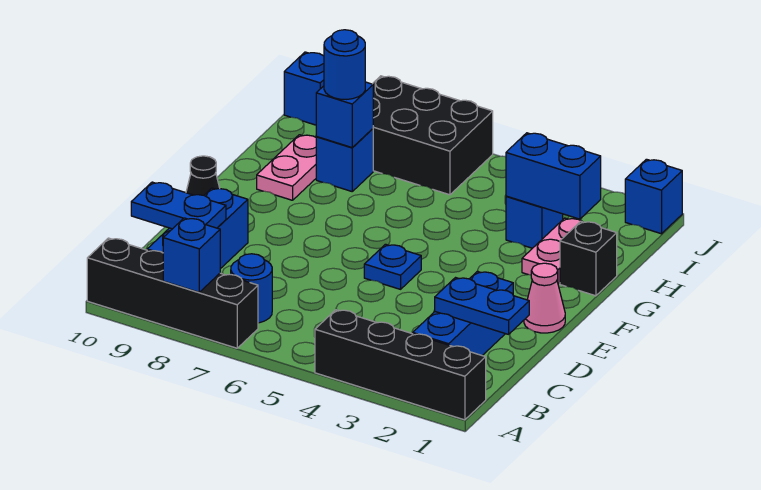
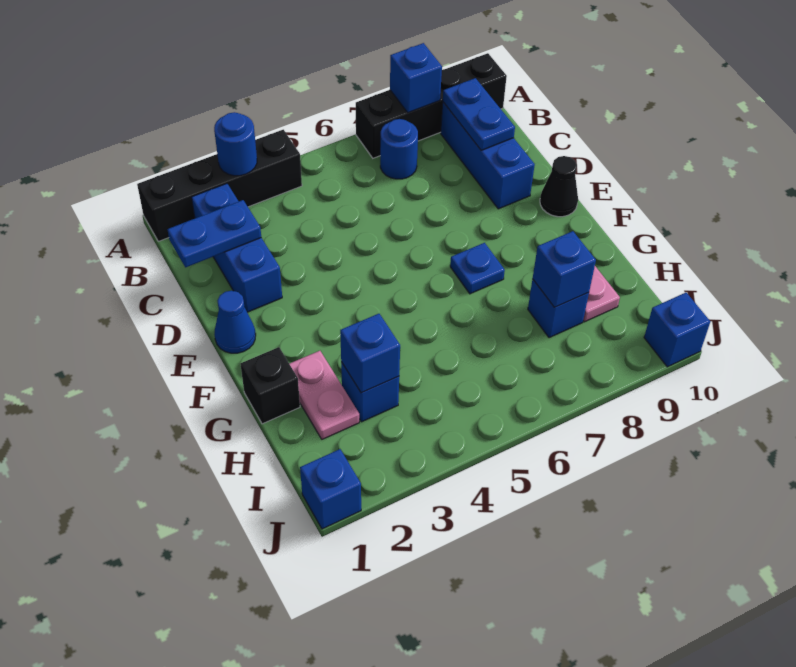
blue 1x2 plate [131,182,226,229] -> blue 1x2 plate turned to [443,78,515,150]
pink 1x1 cone [524,263,565,333] -> blue 1x1 cone [214,291,256,353]
blue 1x1 plate [364,244,421,289] -> blue 1x1 plate moved to [450,243,505,294]
blue 1x2 brick [506,133,601,219] -> blue 1x1 brick [340,314,400,393]
blue 1x1 round brick [324,30,365,99] -> blue 1x1 round brick moved to [214,112,257,176]
black 2x3 brick [373,76,493,195] -> none

